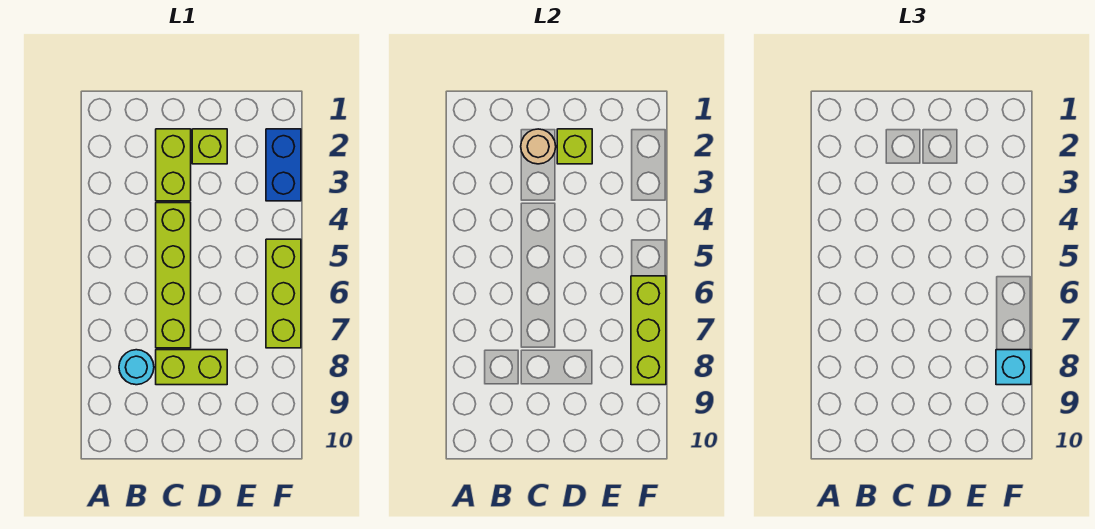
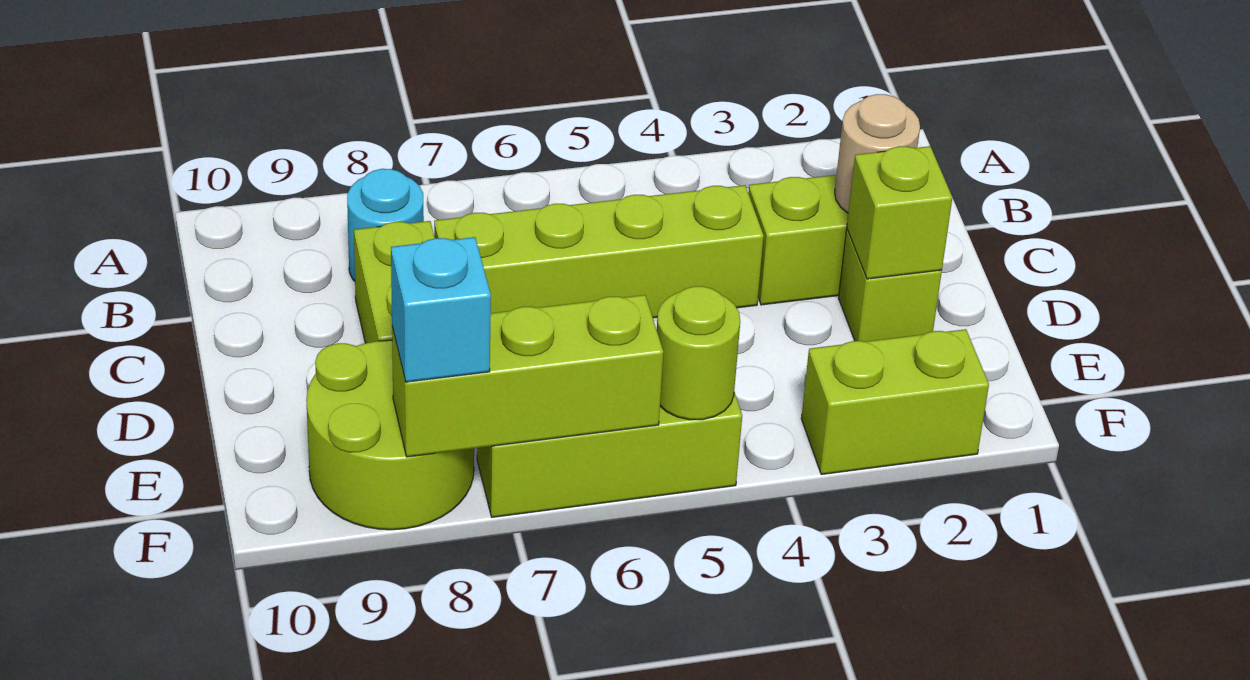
none -> lime 2x2 round brick [306,340,474,530]
blue 1x2 brick [266,129,301,201] -> lime 1x2 brick [801,329,989,475]
none -> lime 1x1 round brick [657,286,740,420]

